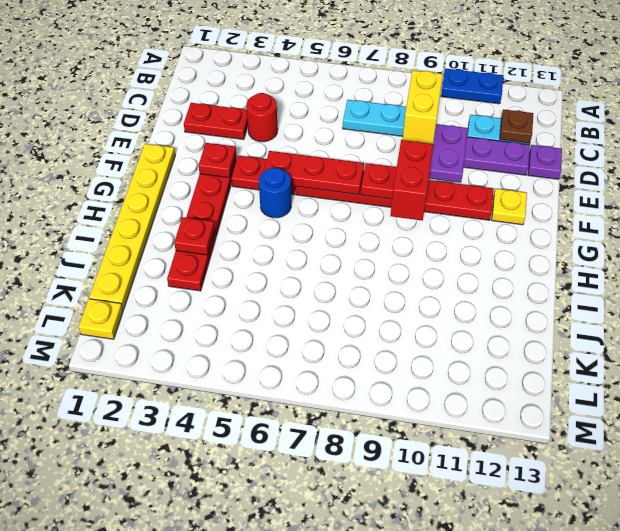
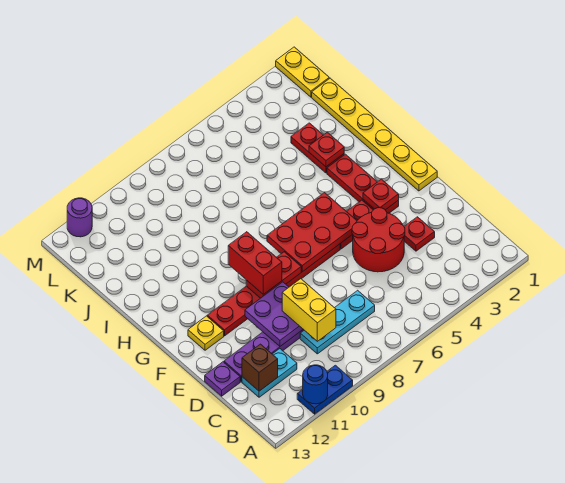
brown 1x1 plate [500,110,533,143] -> brown 1x1 brick [242,344,278,391]
red 1x2 plate [184,103,248,139] -> red 1x1 plate [404,217,435,251]
red 1x1 round brick [246,93,278,142] -> red 2x2 round brick [352,208,405,272]
red 1x3 plate [264,151,364,195] -> red 2x3 plate [267,193,357,272]
blue 1x1 round brick [259,168,291,218] -> blue 1x1 round brick moved to [303,365,328,404]
yellow 1x1 plate [78,299,123,339] -> yellow 1x2 plate [276,47,329,97]
none -> purple 1x1 round brick [67,198,92,237]

